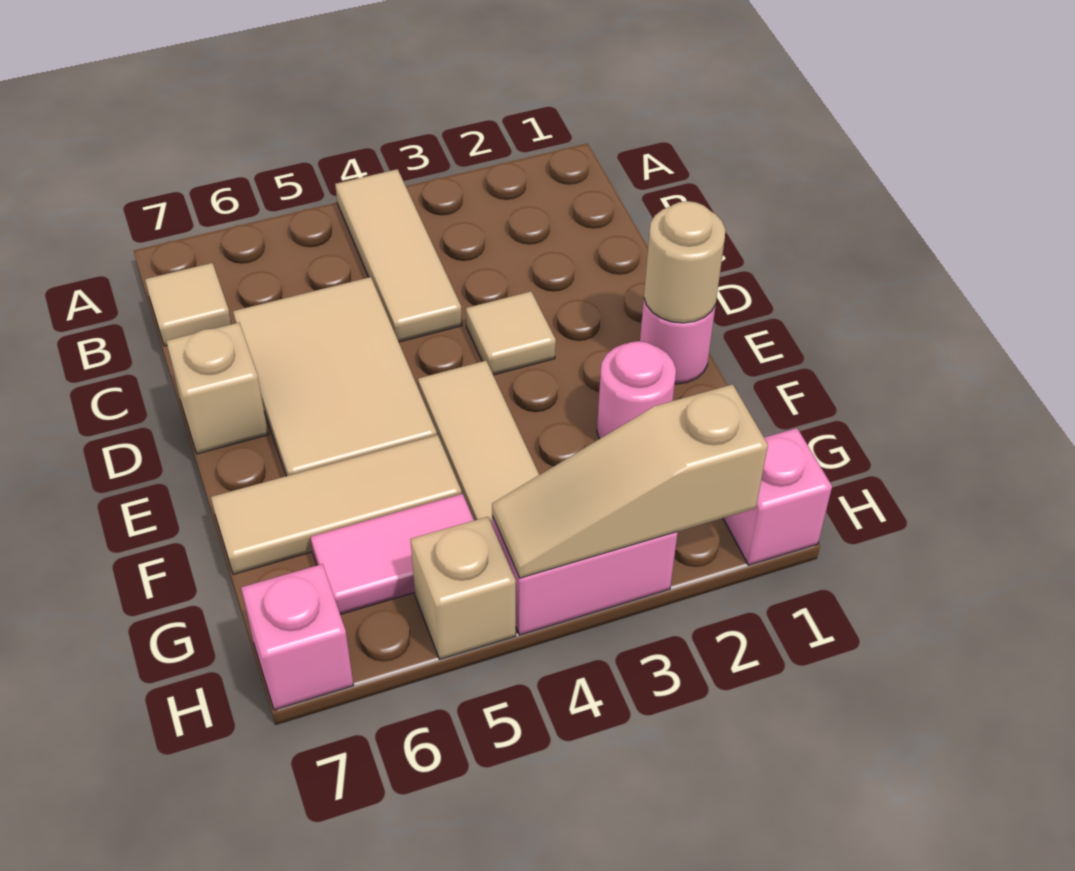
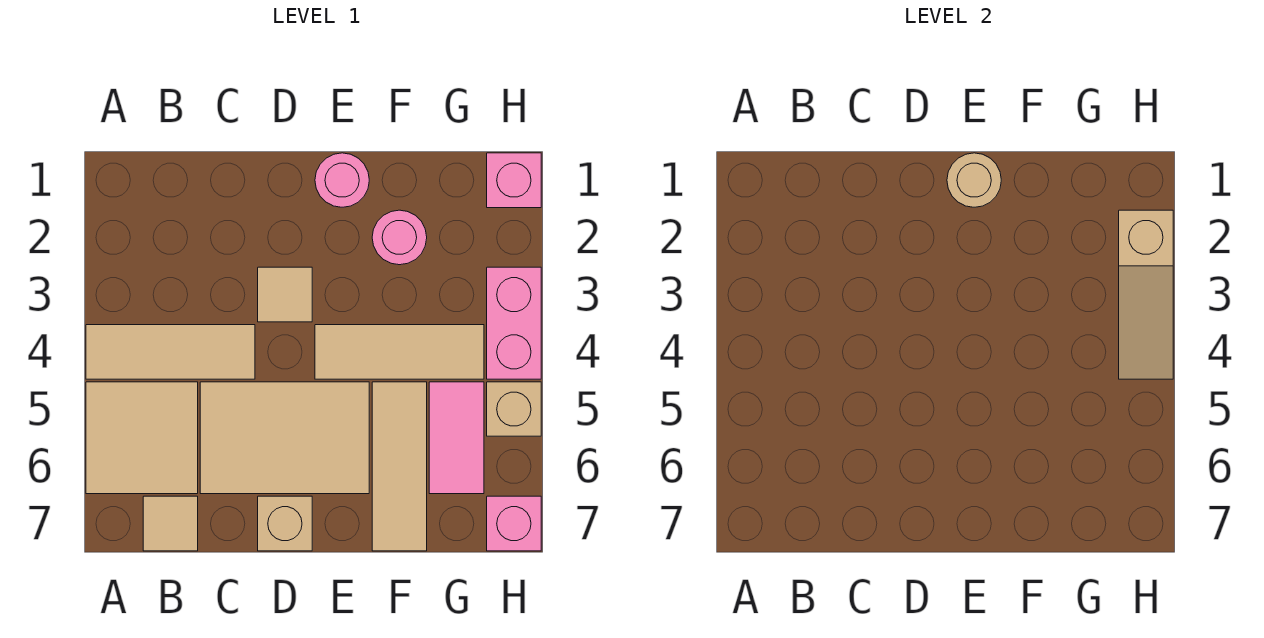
none -> tan 2x2 tile [86,382,198,494]

